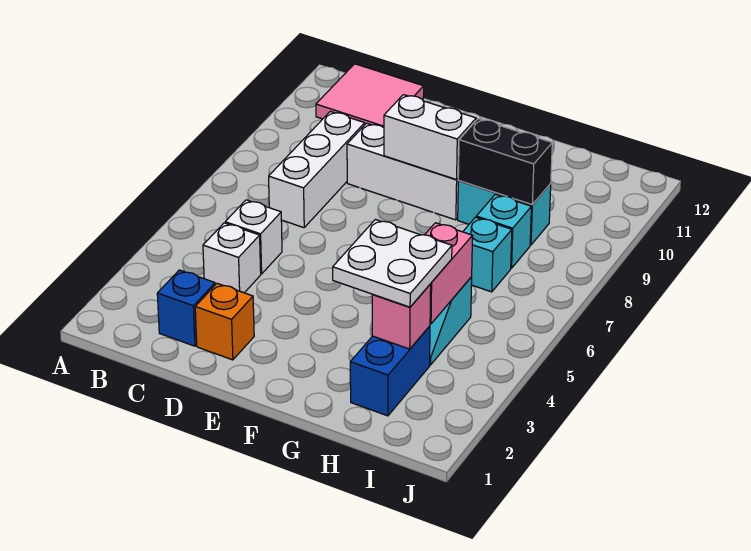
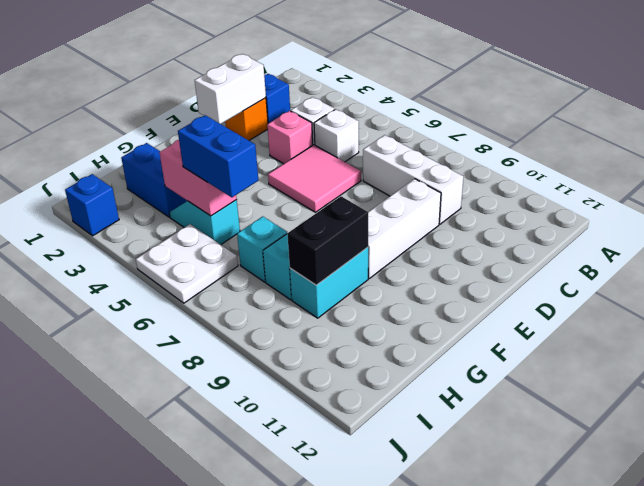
pink 2x2 tile [316,64,424,127] -> pink 2x2 tile moved to [268,145,361,212]
white 1x2 brick [384,95,476,180] -> white 1x2 brick moved to [195,54,266,124]
white 2x2 plate [333,219,452,307] -> white 2x2 plate moved to [136,224,238,303]
pink 1x1 brick [372,284,431,349] -> pink 1x1 brick moved to [267,111,313,164]
none -> blue 1x2 brick [178,115,258,197]
none -> blue 1x1 brick [65,174,119,236]

